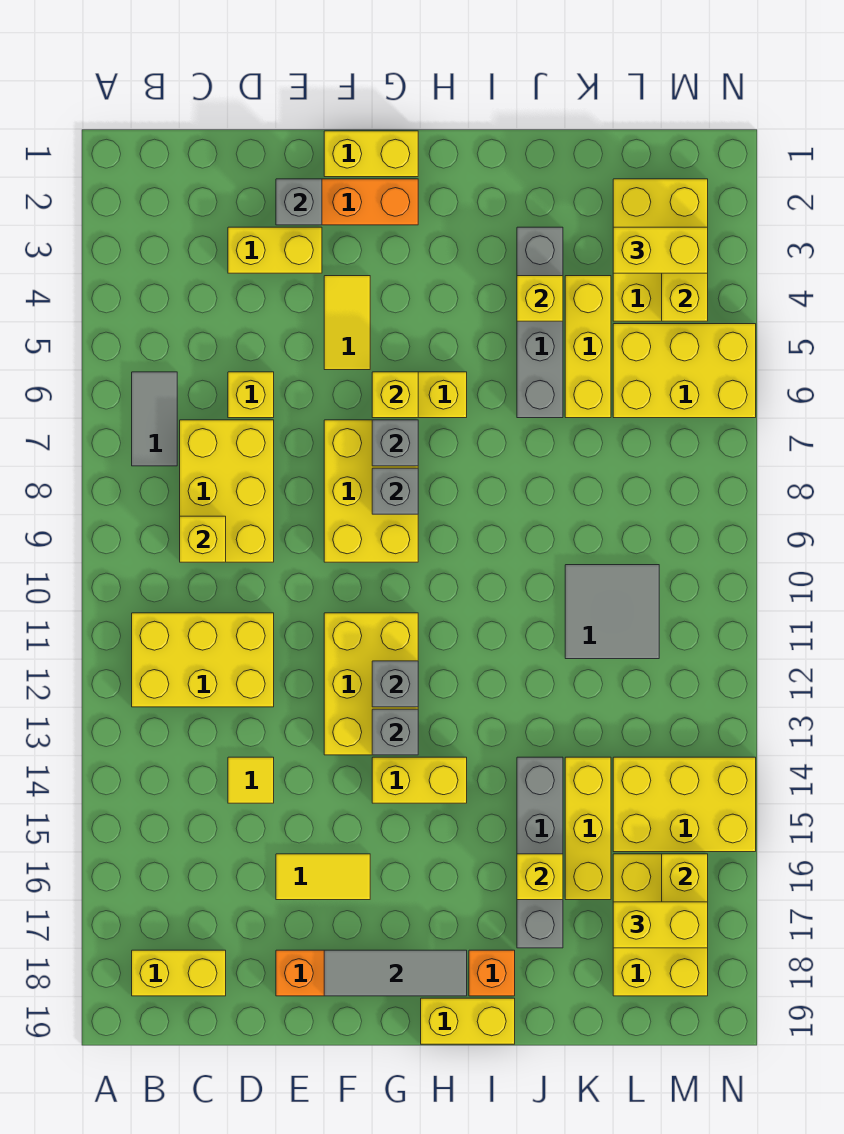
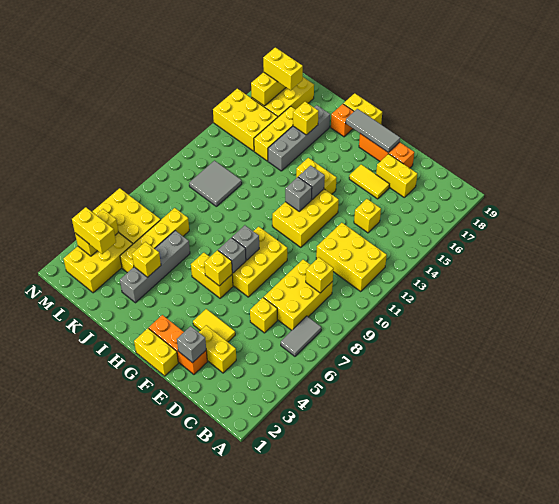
yellow 1x2 brick [132,950,226,996] -> yellow 1x2 brick moved to [376,154,417,197]
yellow 1x1 tile [228,757,274,803] -> yellow 1x1 brick [354,199,381,233]
yellow 1x2 tile [324,276,370,370] -> yellow 1x2 tile turned to [193,309,235,342]
yellow 1x3 brick [565,276,611,418] -> yellow 1x4 brick [120,208,189,273]

